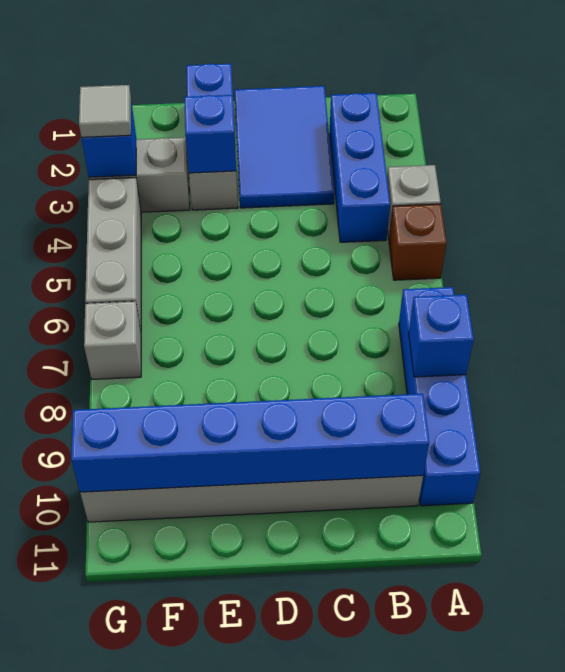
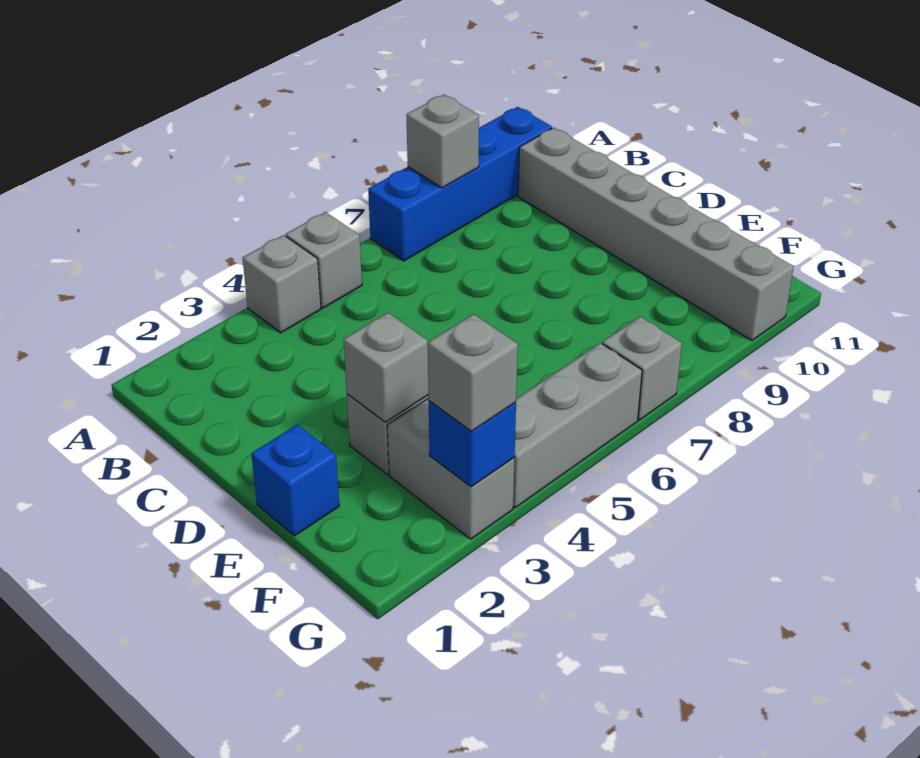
brown 1x1 brick [389,204,447,280] -> grey 1x1 brick [286,212,362,308]
blue 1x1 brick [409,294,474,377] -> grey 1x1 brick [406,95,479,188]
blue 1x3 brick [330,93,390,242] -> none
blue 1x6 brick [71,394,429,492] -> none
blue 2x3 tile [235,86,335,208] -> none
blue 1x1 brick [185,95,236,173] -> grey 1x1 brick [344,313,429,422]
grey 1x1 tile [79,85,131,137] -> grey 1x1 brick [428,314,518,431]

